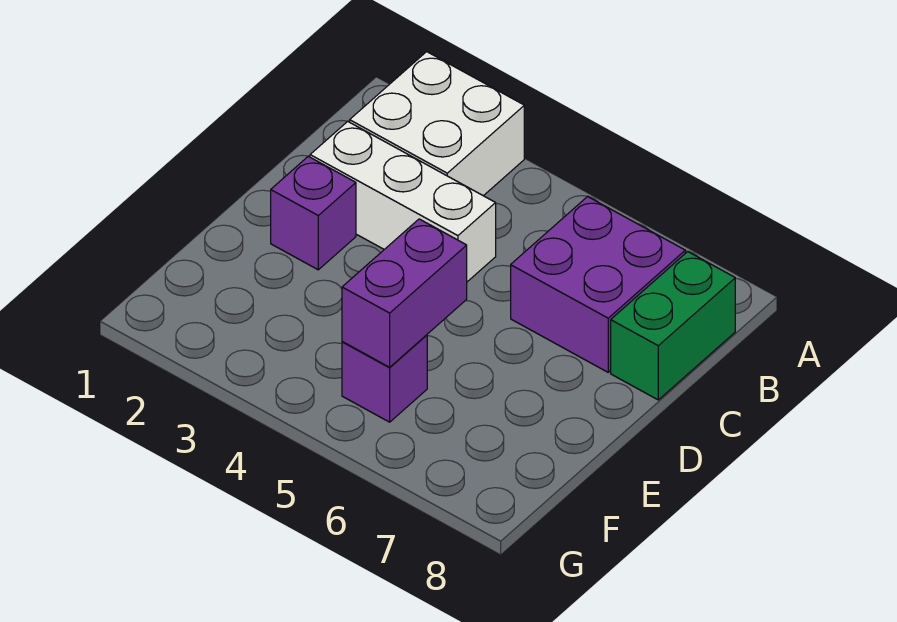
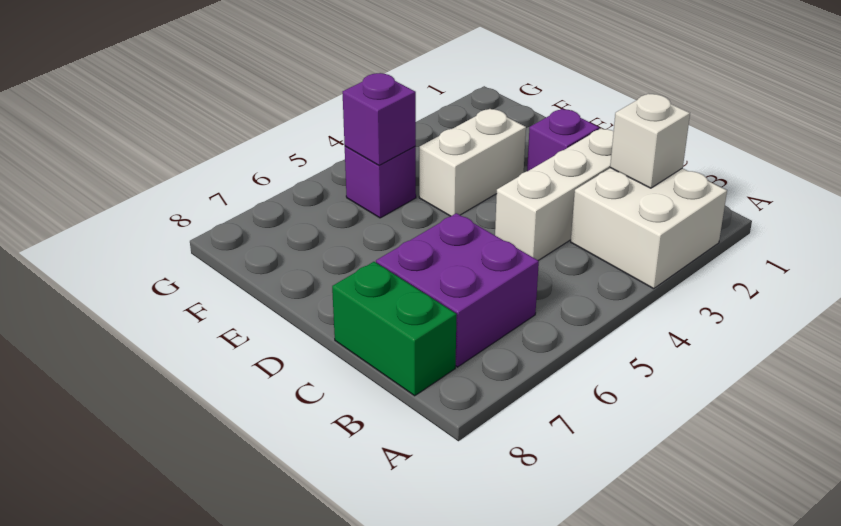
none -> white 1x1 brick [610,94,690,188]
none -> white 1x2 brick [419,109,526,216]
purple 1x2 brick [342,219,467,367] -> purple 1x1 brick [343,73,416,165]

